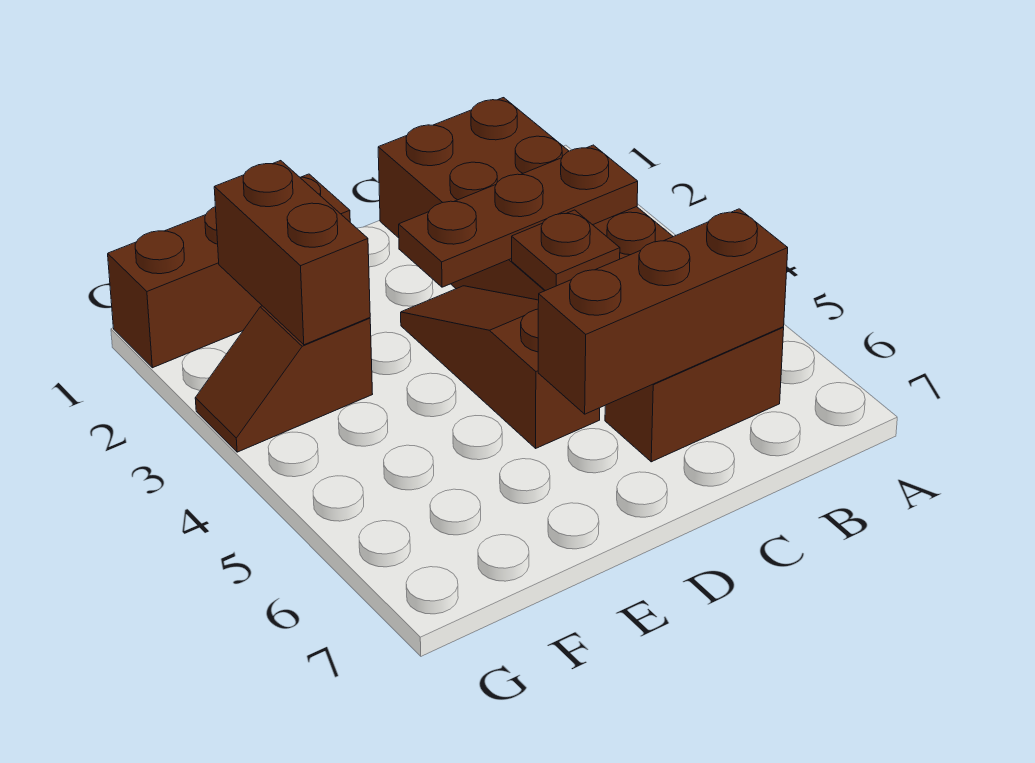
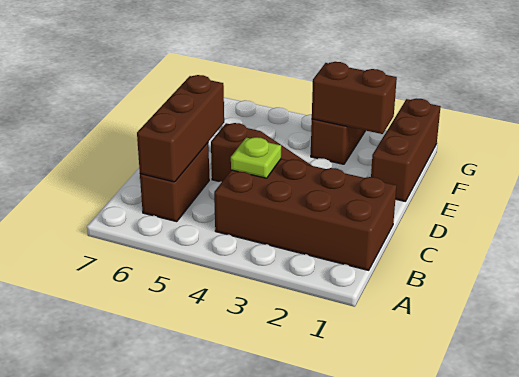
brown 1x3 plate [399,145,638,287] -> none
brown 1x1 plate [512,210,620,291] -> lime 1x1 plate [231,137,281,178]

